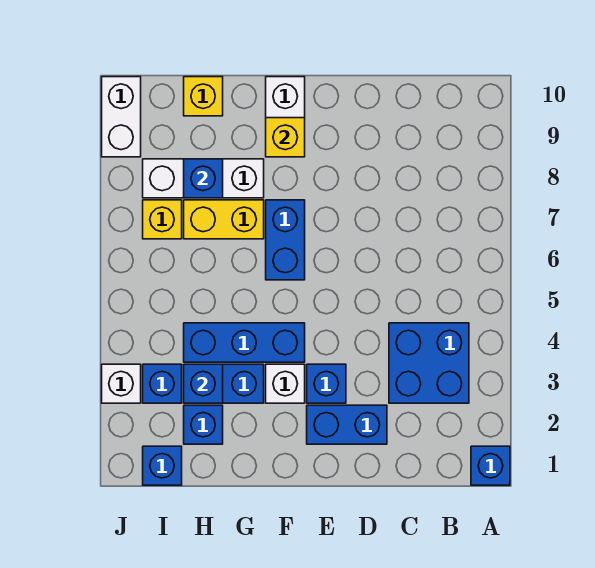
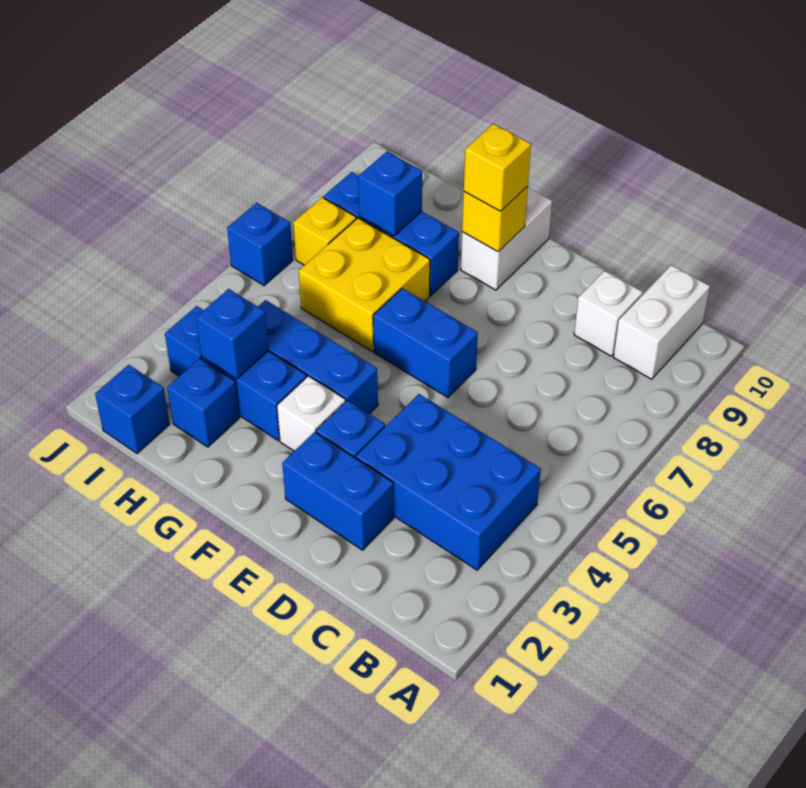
blue 1x1 brick [471,446,510,485] -> blue 1x1 brick moved to [227,203,293,286]
blue 2x2 brick [389,323,469,403] -> blue 2x3 brick [356,394,541,570]
blue 1x2 brick [266,200,305,280] -> blue 1x2 brick turned to [373,288,478,398]
yellow 1x2 brick [184,200,264,239] -> yellow 2x2 brick [299,218,430,351]
white 1x3 brick [143,159,264,198] -> blue 1x3 brick [324,172,459,296]
yellow 1x1 brick [184,77,223,116] -> yellow 1x1 brick moved to [464,124,531,211]
white 1x1 brick [102,364,141,403] -> white 1x1 brick moved to [574,271,643,356]
white 1x2 brick [102,77,141,157] -> white 1x2 brick moved to [614,265,710,379]

